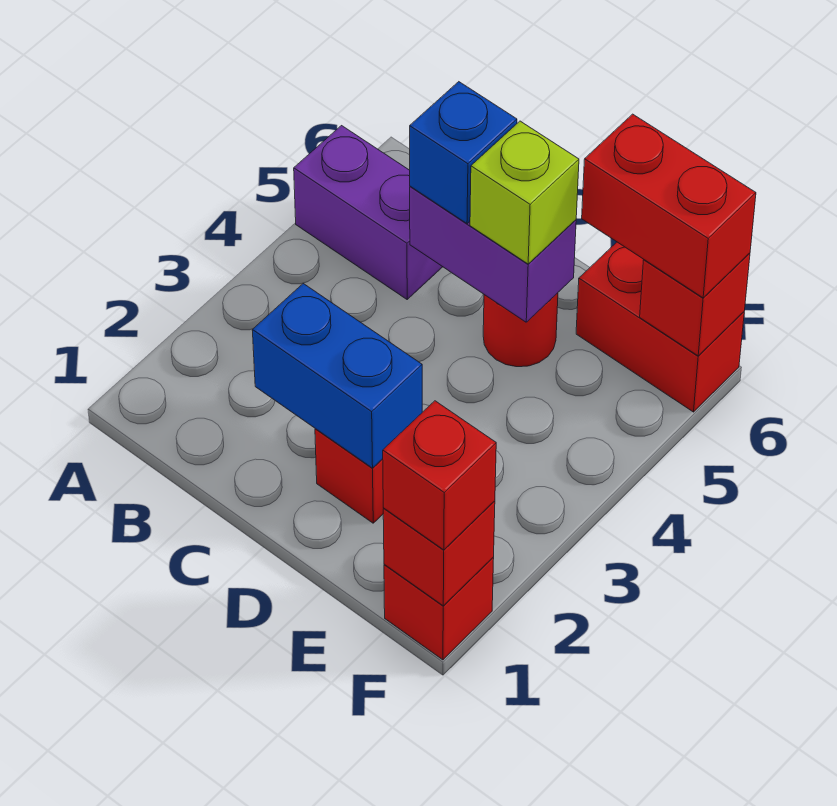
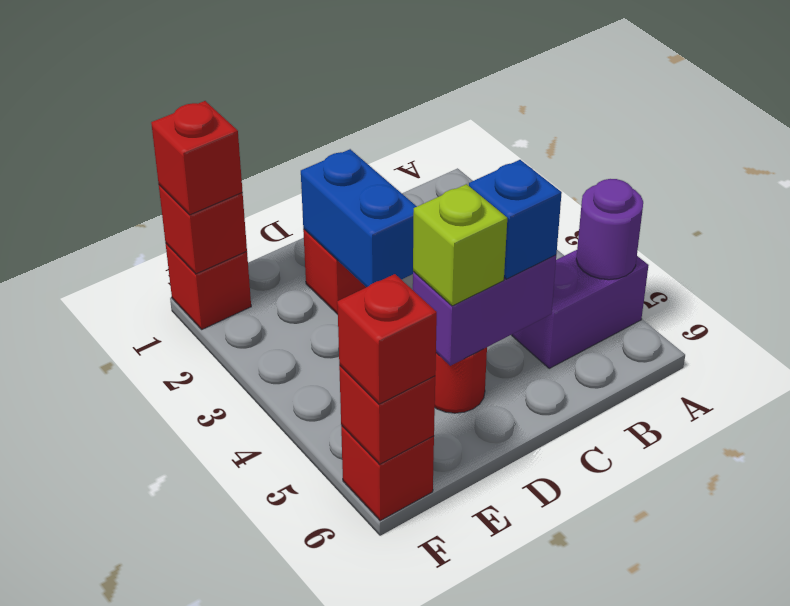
none -> purple 1x1 round brick [576,179,643,280]
blue 1x2 brick [252,284,422,468] -> blue 1x2 brick turned to [301,149,417,287]
red 1x2 brick [576,242,744,412] -> red 1x1 brick [341,426,434,521]
red 1x2 brick [582,114,756,298] -> red 1x1 brick [337,274,437,404]

